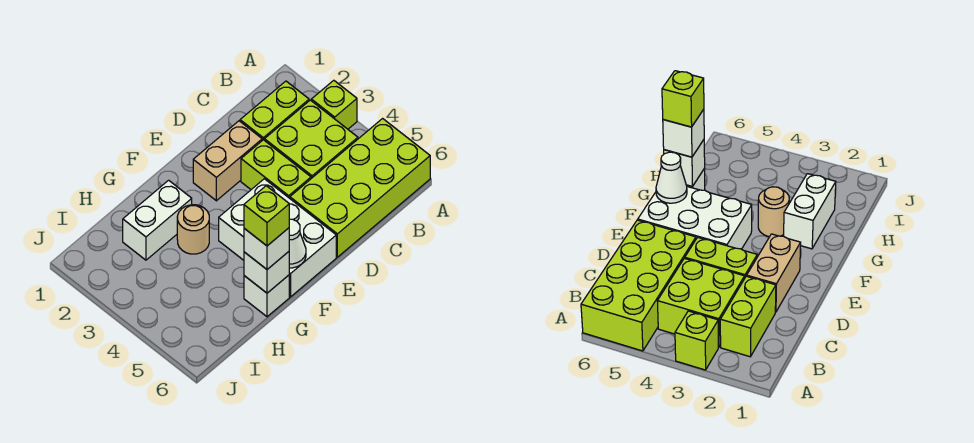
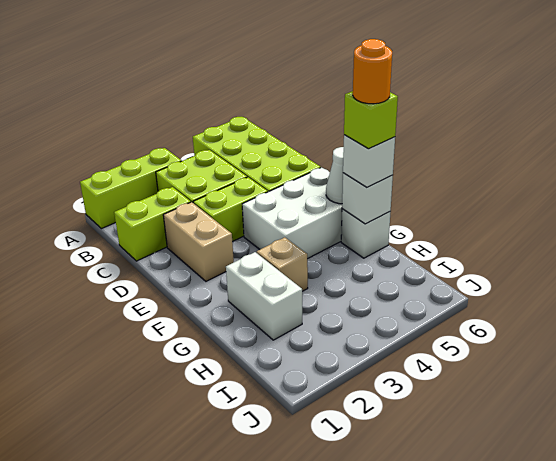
lime 1x1 brick [311,80,357,129] -> lime 1x3 brick [80,148,181,229]
lime 1x2 brick [240,81,309,140] -> lime 1x2 brick turned to [114,187,191,261]
tan 1x1 round brick [177,205,209,254] -> tan 1x1 brick [257,237,308,291]
none -> orange 1x1 round brick [353,39,392,104]

